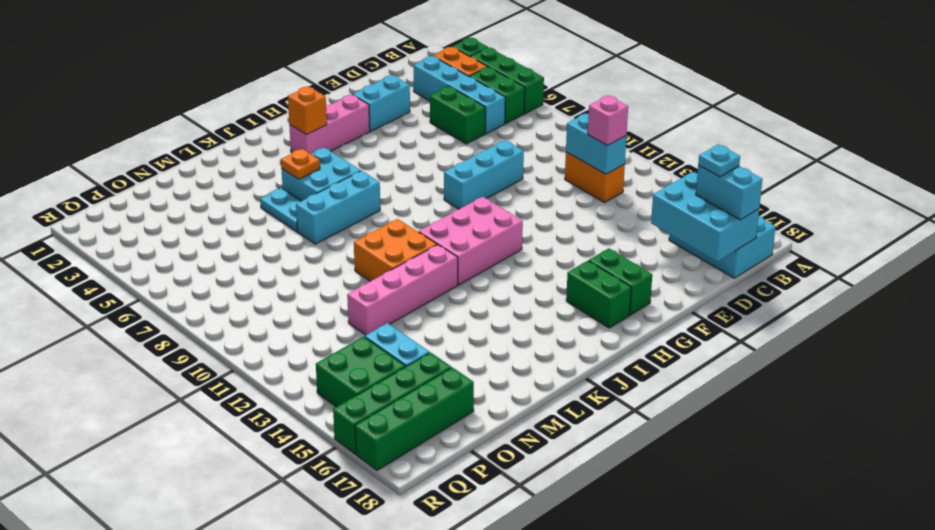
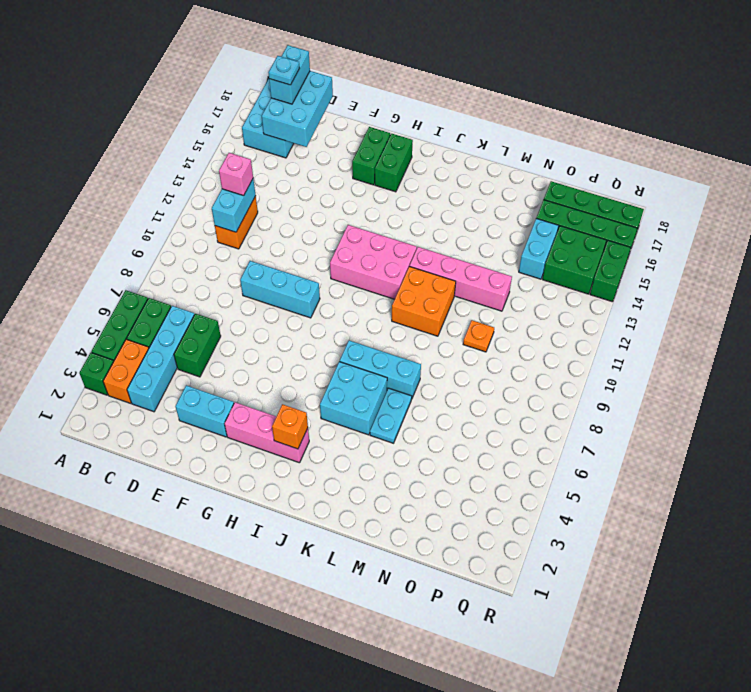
orange 1x1 plate [281,149,320,179] -> orange 1x1 plate moved to [463,320,494,352]
none -> green 1x2 brick [590,241,631,302]

